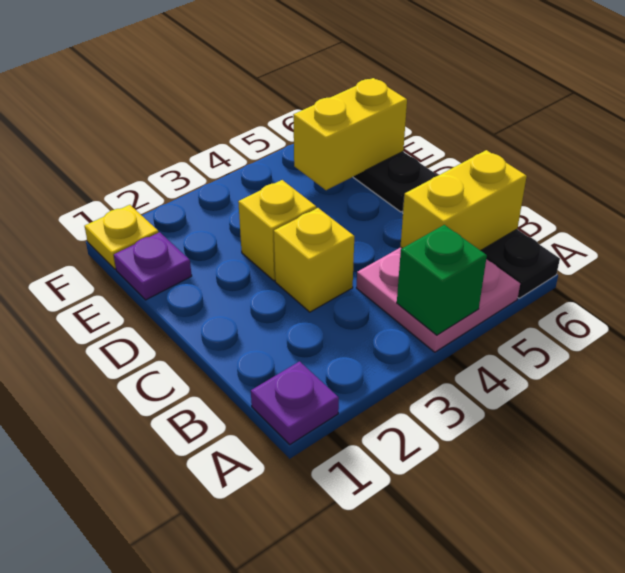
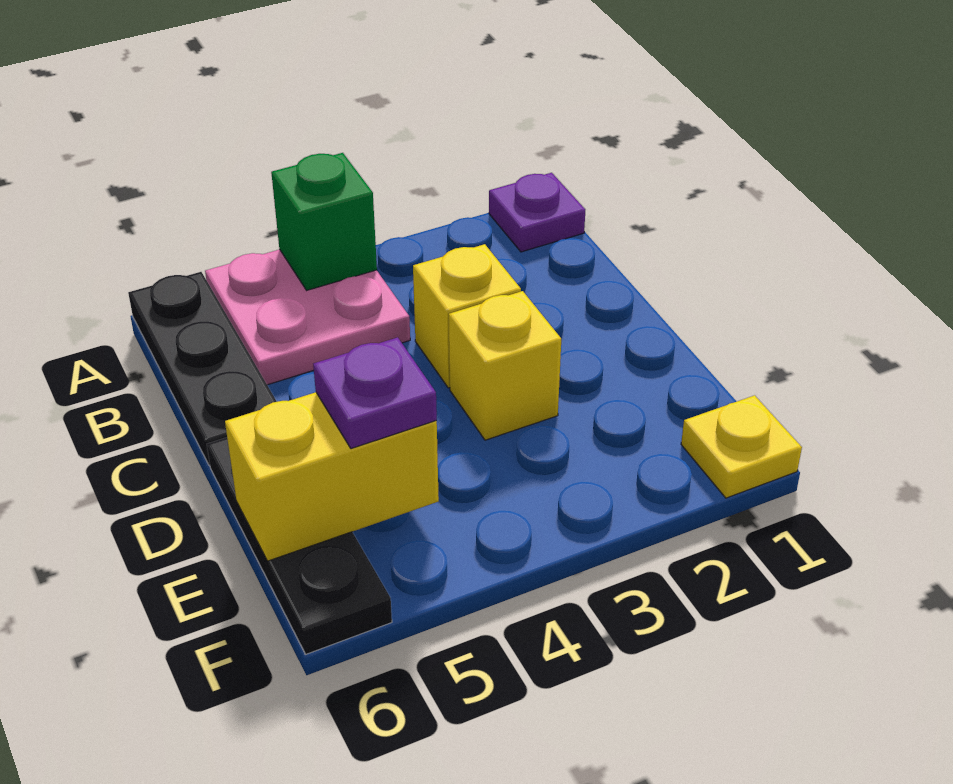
yellow 1x2 brick [400,150,527,251] -> none
purple 1x1 plate [114,232,192,300] -> purple 1x1 plate moved to [313,337,437,449]

